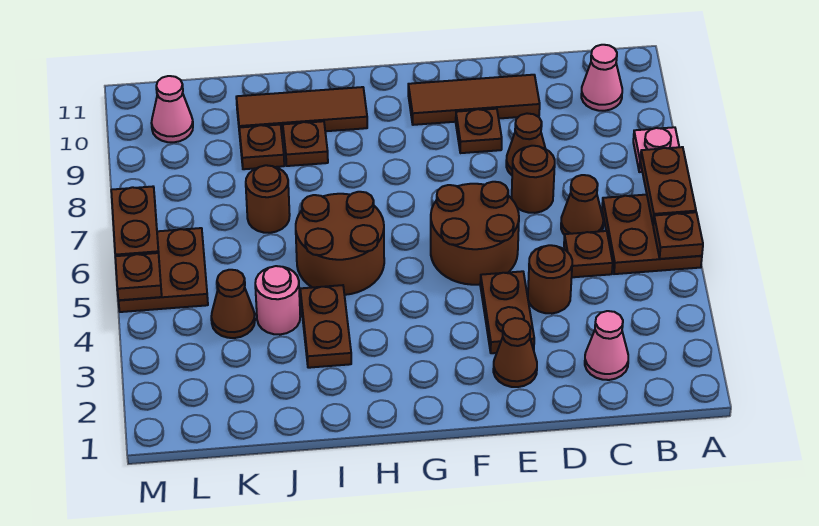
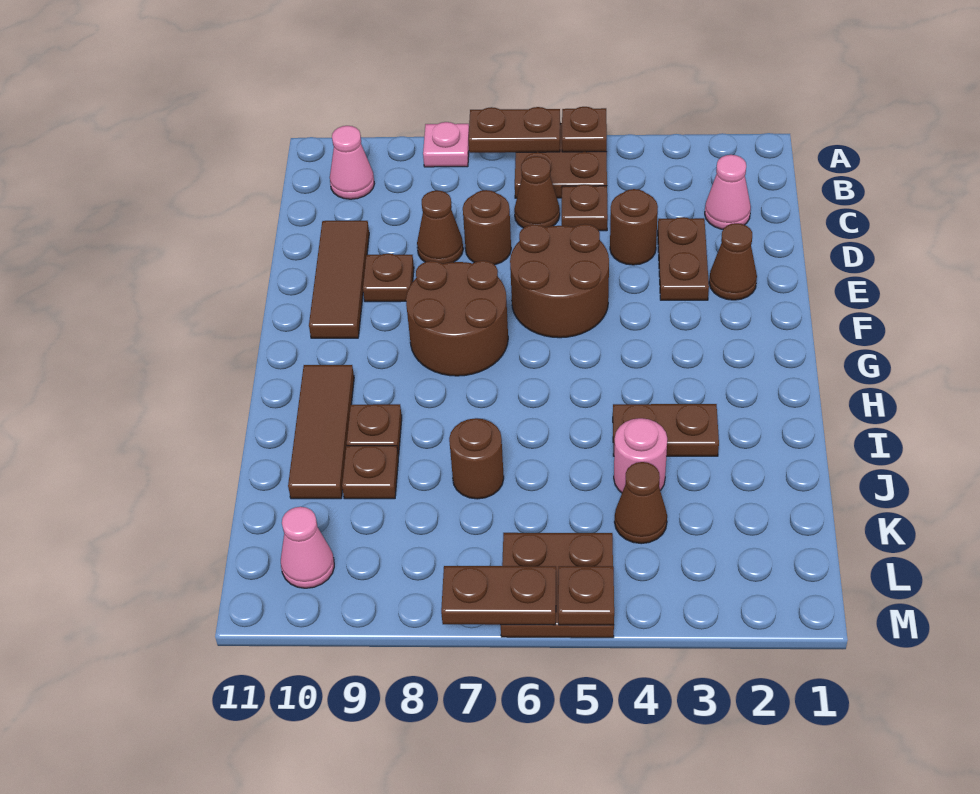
brown 1x2 plate [480,271,534,353] -> brown 1x2 plate turned to [658,217,709,300]
brown 2x2 round brick [296,192,384,295] -> brown 2x2 round brick moved to [406,261,508,376]

